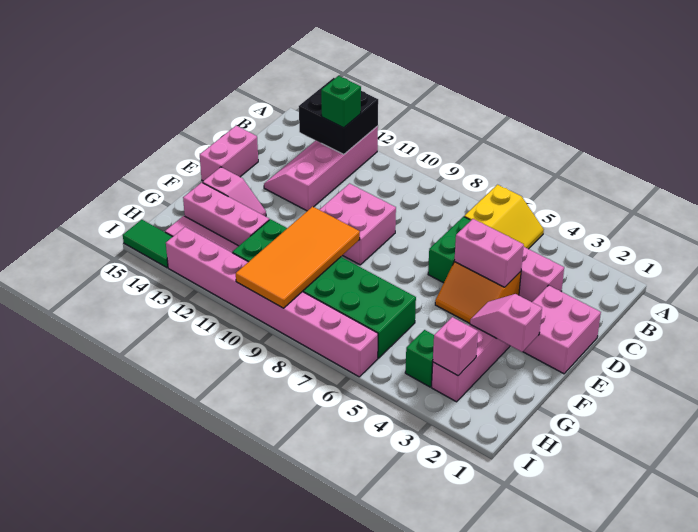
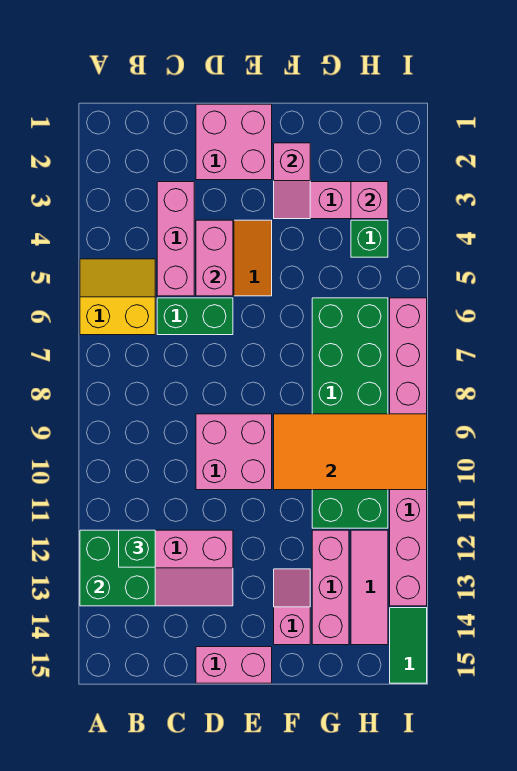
black 2x2 brick [299,78,378,154] -> green 2x2 brick [80,530,155,606]

